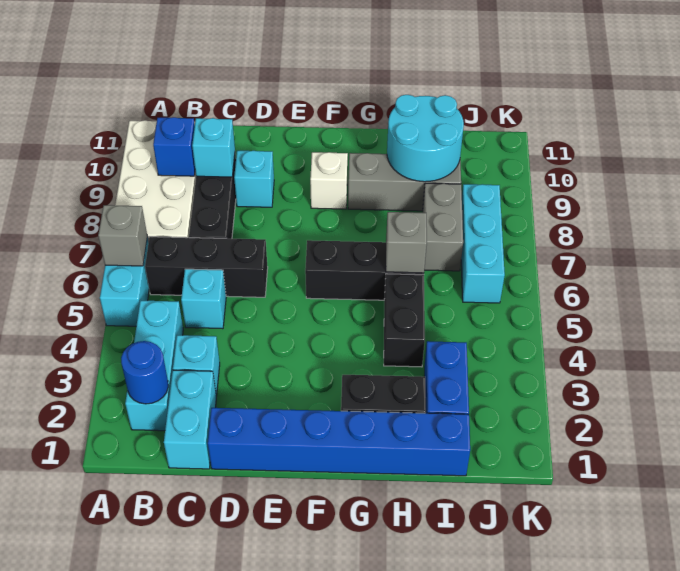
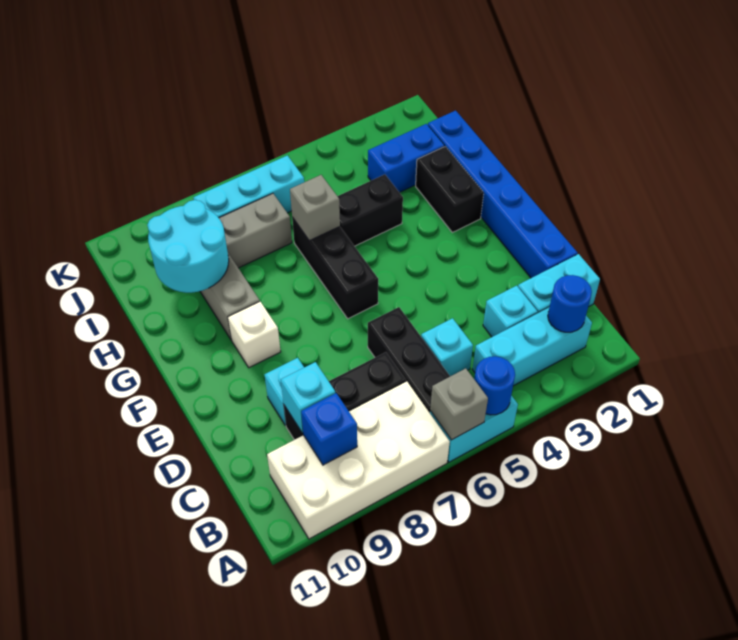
none -> blue 1x1 round brick [474,356,515,415]

